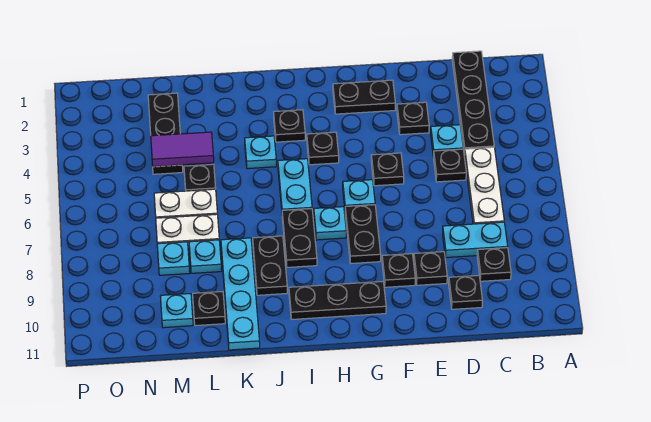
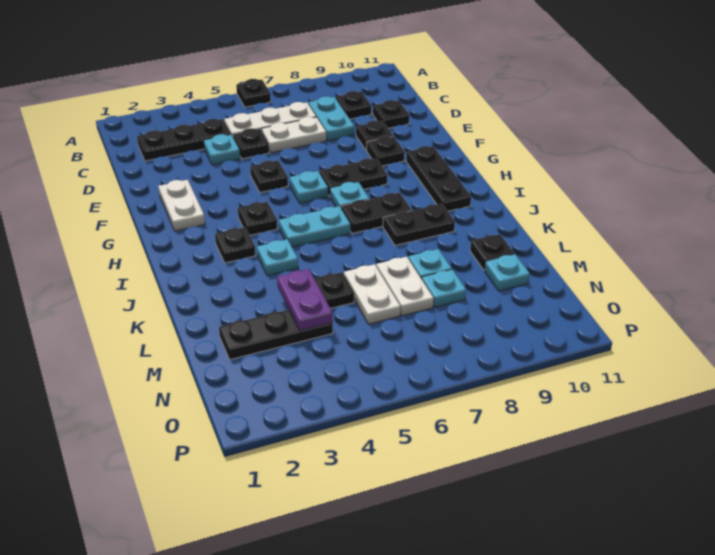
black 1x4 plate [452,51,494,155] -> black 1x3 plate [137,119,231,161]
none -> white 1x2 plate [262,117,326,153]
black 1x1 plate [397,102,429,135] -> black 1x1 plate moved to [236,79,271,107]
black 1x2 plate [333,80,395,114] -> white 1x2 plate [158,180,205,231]
cyan 1x4 plate [221,238,260,350] -> none
purple 1x2 tile [151,132,214,167] -> purple 1x2 plate [277,269,333,331]

